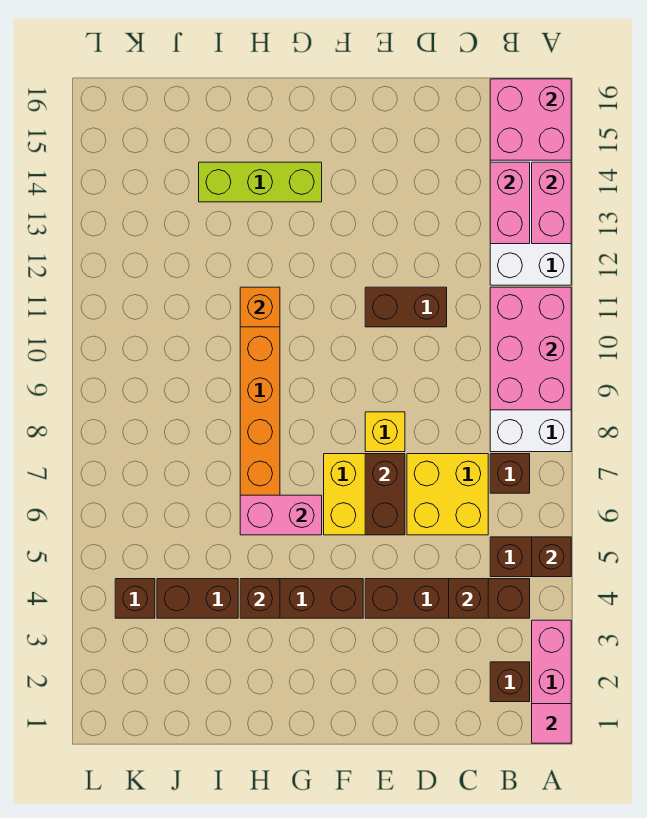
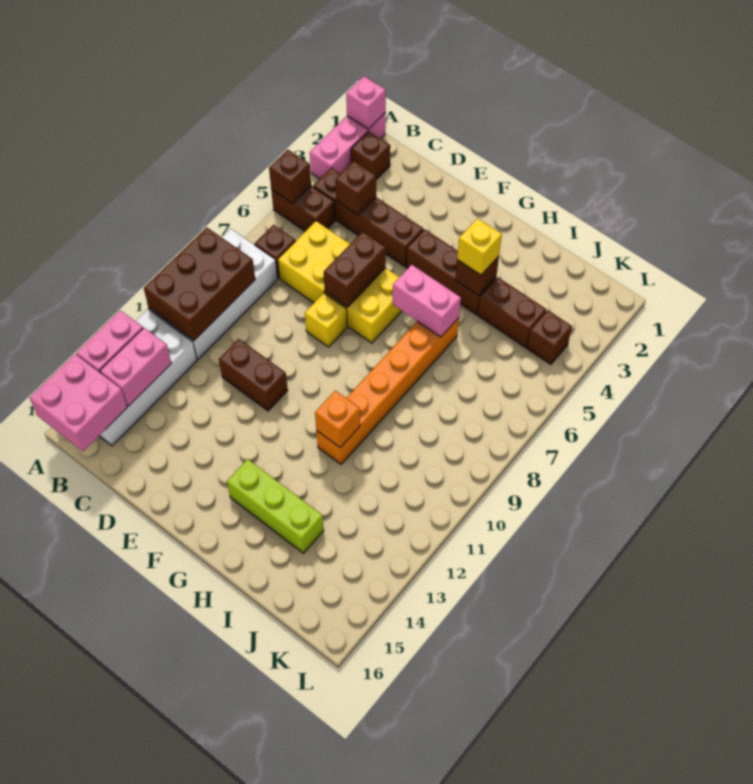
pink 1x1 tile [532,704,571,743] -> pink 1x1 brick [346,76,386,129]
pink 2x3 brick [490,287,571,410] -> brown 2x3 brick [144,227,255,341]
none -> yellow 1x1 brick [457,218,502,275]

